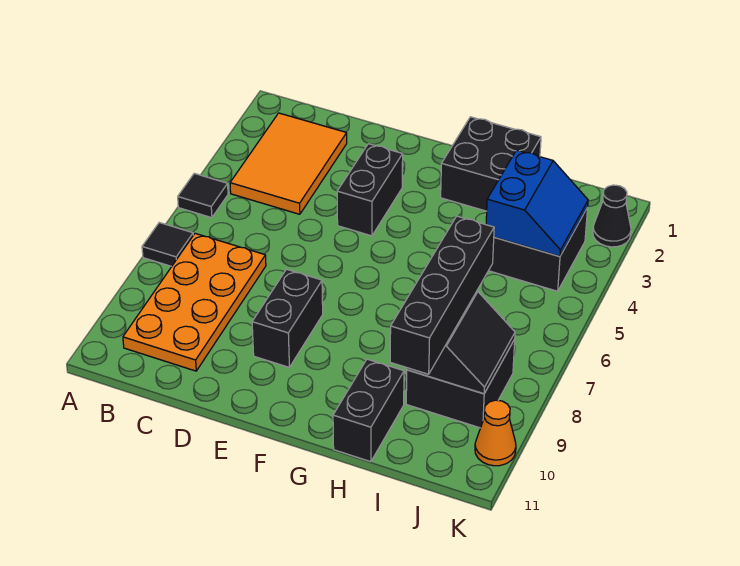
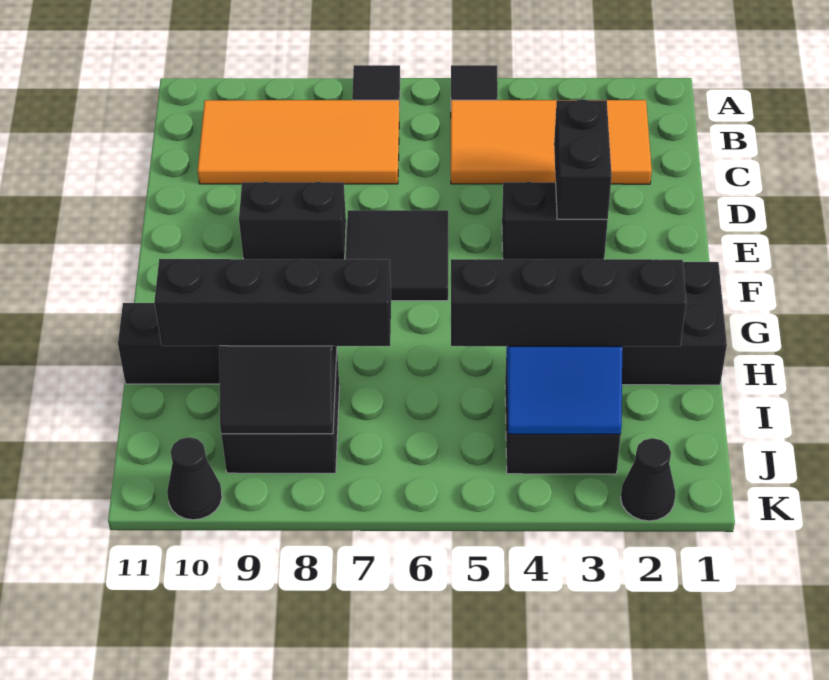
orange 2x3 tile [230,113,347,214] -> orange 2x4 tile [451,100,652,184]
orange 2x4 plate [123,233,266,371] -> orange 2x4 tile [198,100,399,184]
none -> black 1x2 brick [554,99,612,219]
none -> black 2x2 tile [346,210,448,301]
none -> black 1x4 brick [451,259,686,346]
orange 1x1 cone [475,400,516,466] -> black 1x1 cone [167,437,222,520]

